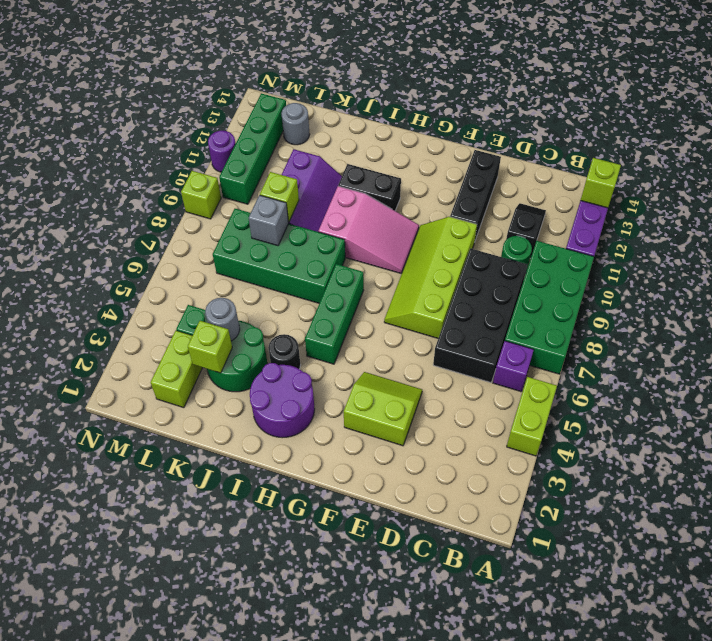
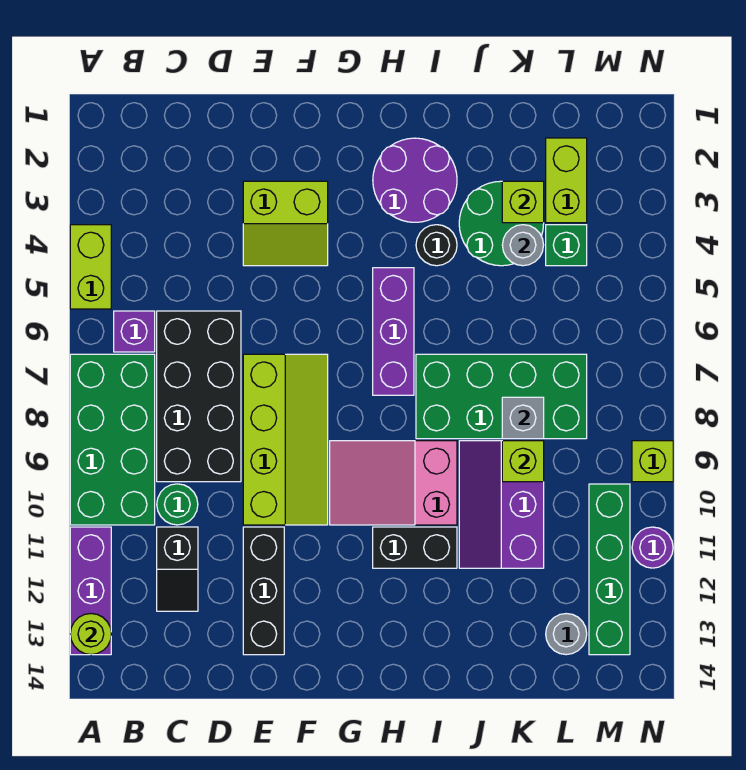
lime 1x1 brick [581,158,621,208] -> lime 1x1 round brick [70,614,111,655]
green 1x3 brick [305,264,364,364] -> purple 1x3 brick [373,268,414,395]

